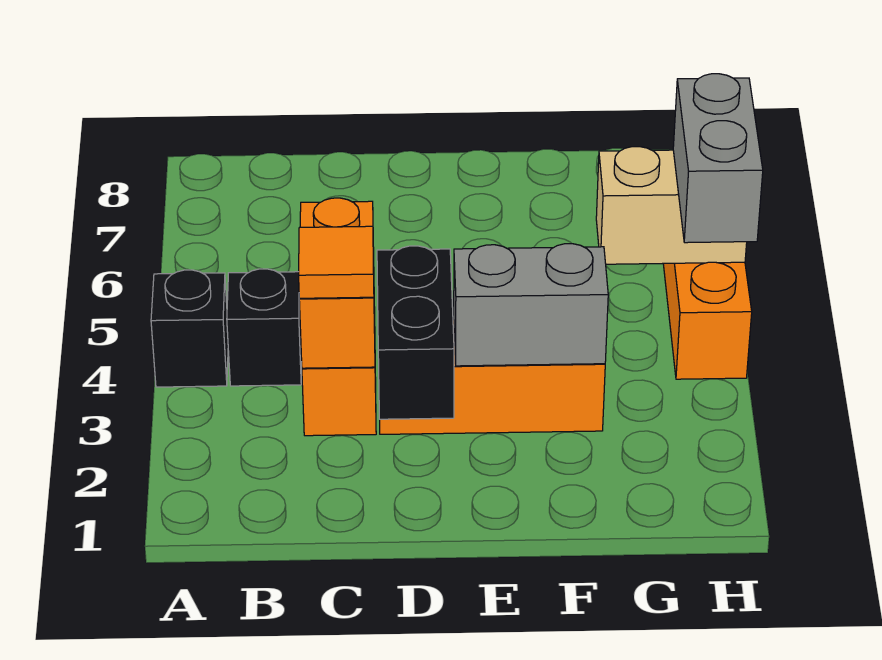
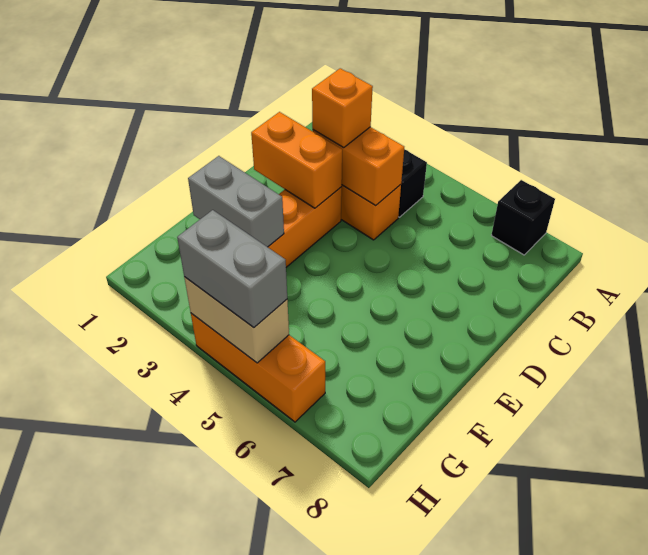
black 1x1 brick [151,270,228,387] -> black 1x1 brick moved to [491,180,555,255]
orange 1x1 tile [299,226,374,298] -> orange 1x1 brick [312,68,373,148]
black 1x2 brick [377,246,454,419] -> orange 1x2 brick [251,112,342,208]
grey 1x2 brick [454,244,608,366] -> grey 1x2 brick turned to [188,156,284,247]
tan 1x2 brick [596,147,747,264] -> tan 1x2 brick turned to [184,277,289,363]

